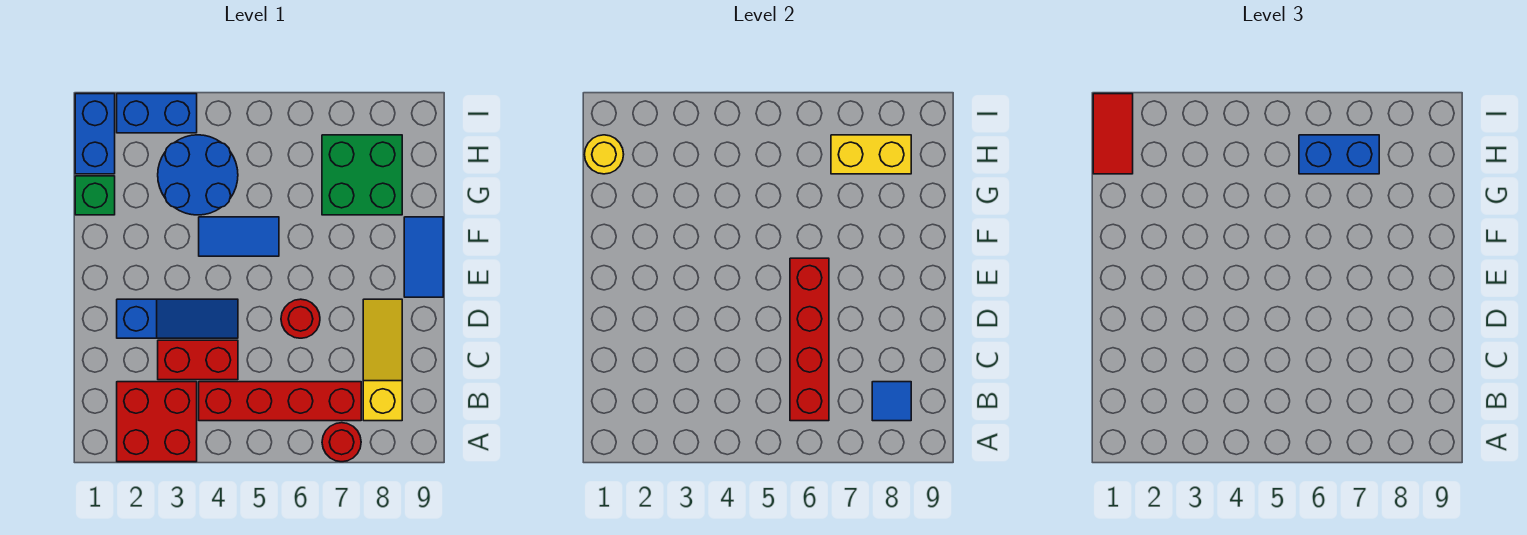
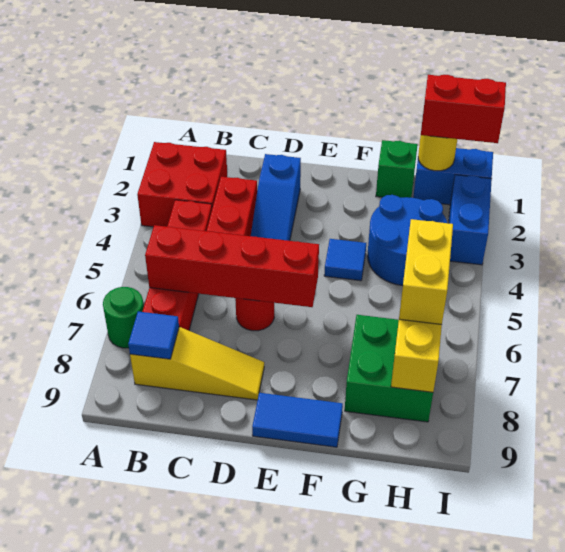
red 1x1 round brick [322,423,361,462] -> green 1x1 round brick [103,287,144,348]
blue 1x2 tile [199,217,279,256] -> blue 1x1 tile [324,239,366,281]
red 1x2 tile [1093,94,1133,174] -> red 1x2 brick [421,75,506,143]
blue 1x2 brick [1299,135,1379,174] -> yellow 1x2 brick [399,219,453,325]

